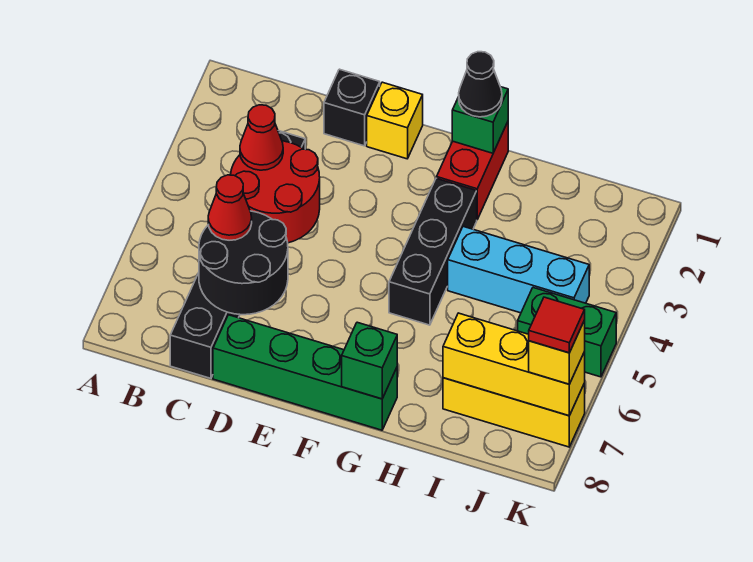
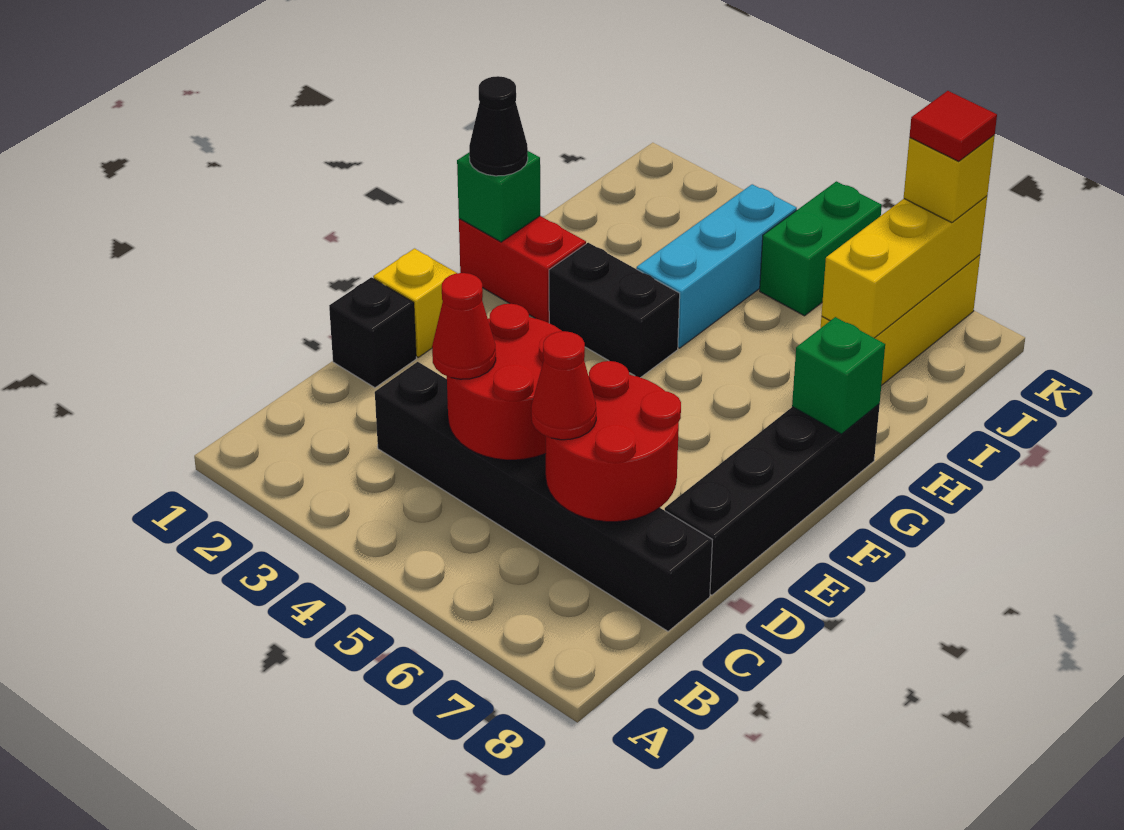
black 2x2 round brick [199,211,288,315] -> red 2x2 round brick [546,361,681,522]
green 1x4 brick [213,315,397,430] -> black 1x4 brick [665,404,880,595]
black 1x3 brick [389,178,477,325] -> black 1x2 brick [549,243,680,378]

